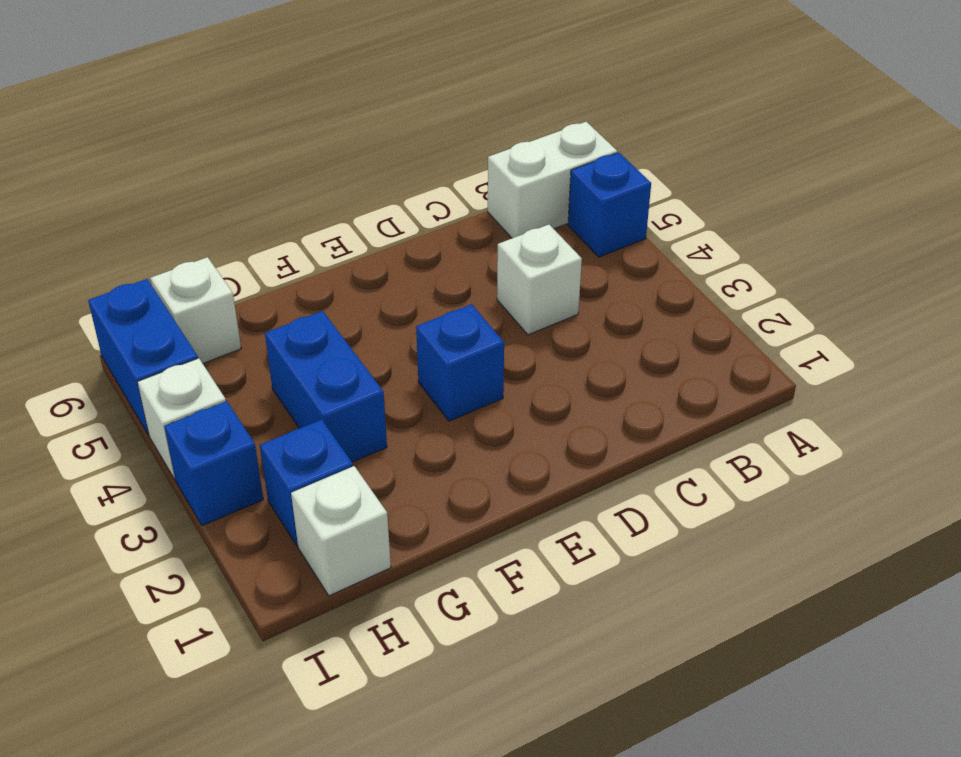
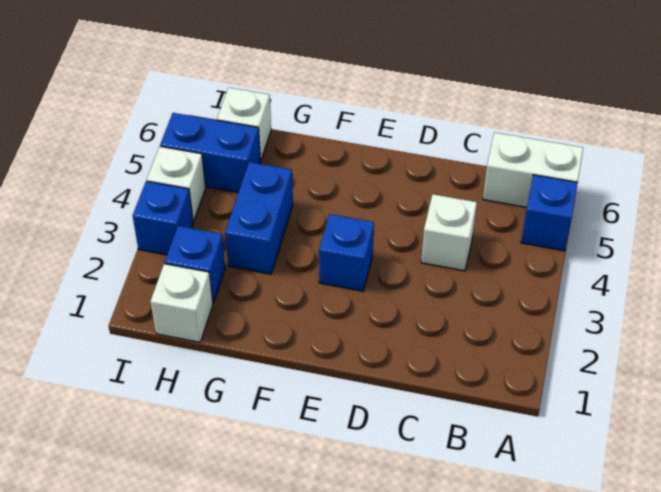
blue 1x2 brick [88,279,198,435] -> blue 1x2 brick turned to [160,113,260,193]

